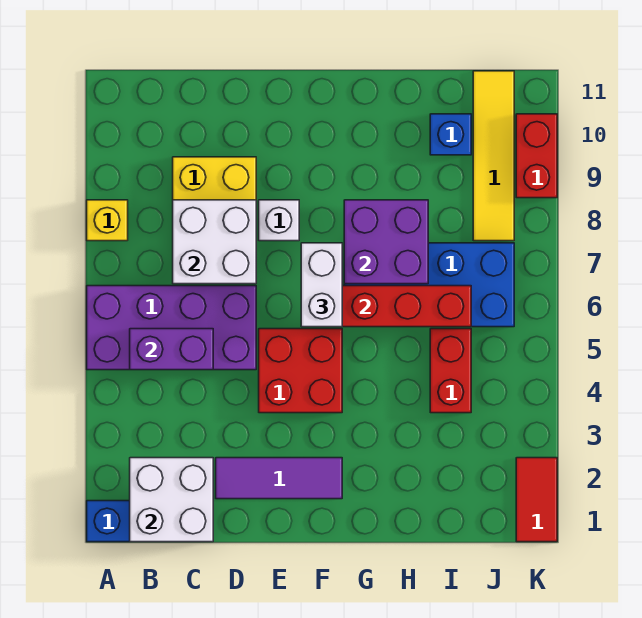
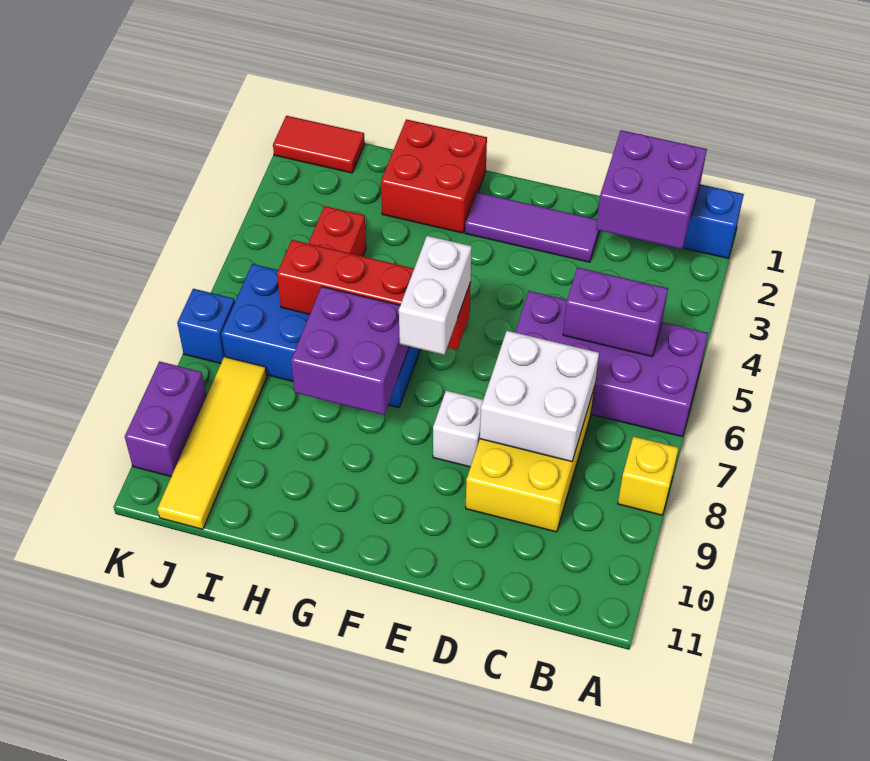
white 2x2 brick [130,458,213,542] -> purple 2x2 brick [596,130,707,249]
red 2x2 brick [259,329,342,413] -> red 2x2 brick moved to [381,119,487,233]
blue 1x1 brick [430,114,471,155] -> blue 1x1 brick moved to [177,289,235,364]
red 1x2 tile [516,458,557,542] -> red 1x2 tile turned to [273,116,365,173]
red 1x2 brick [516,114,557,198] -> purple 1x2 brick [125,361,206,476]

